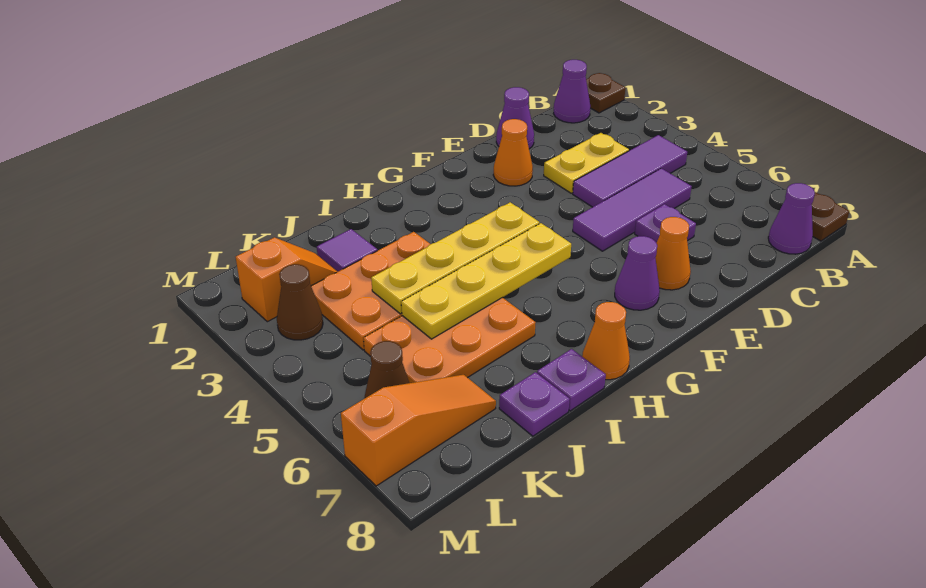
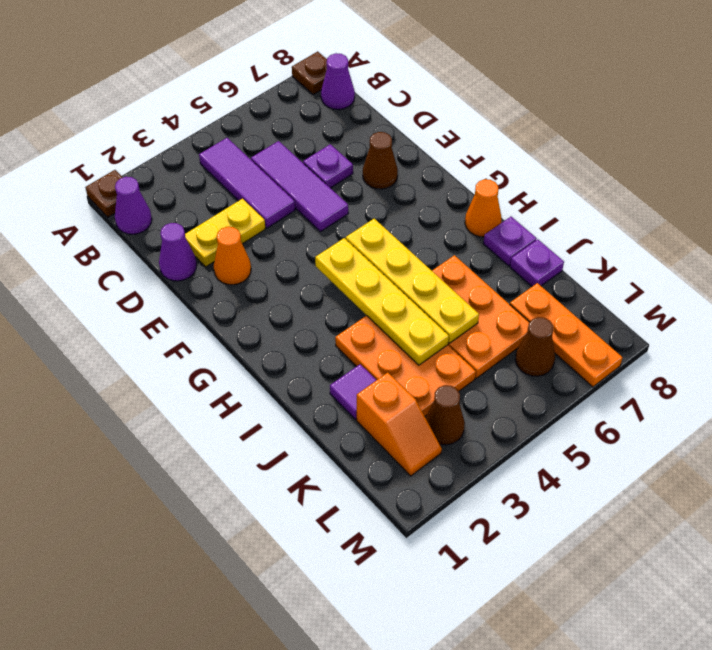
yellow 1x2 plate [544,133,629,193] -> yellow 1x2 plate turned to [185,199,265,267]
orange 1x1 cone [655,217,691,290] -> brown 1x1 cone [363,132,398,189]
purple 1x1 cone [615,236,660,310] -> none
orange 1x2 slope [236,237,338,322] -> orange 1x2 slope turned to [357,373,442,476]
orange 1x3 slope [341,375,496,486] -> orange 1x3 plate [510,283,622,387]

